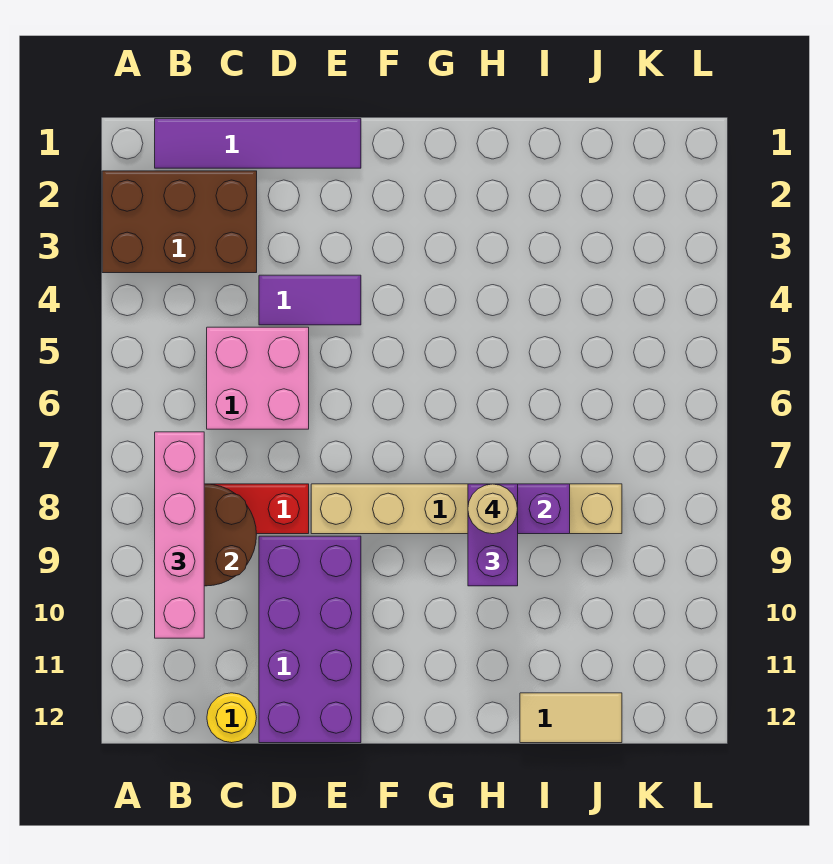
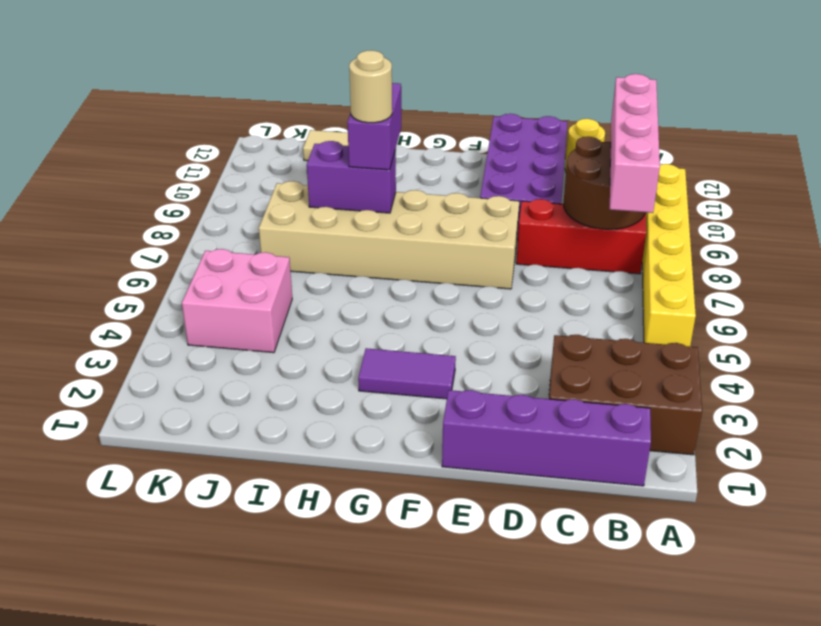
none -> yellow 1x6 brick [642,164,696,346]
purple 1x4 tile [155,119,361,168] -> purple 1x4 brick [442,390,651,486]
pink 2x2 brick [207,327,309,429] -> pink 2x2 brick moved to [182,249,292,353]
purple 1x2 tile [259,275,361,325] -> purple 1x2 tile moved to [358,348,456,399]
tan 1x6 brick [311,484,622,534] -> tan 2x6 brick [259,181,520,289]

